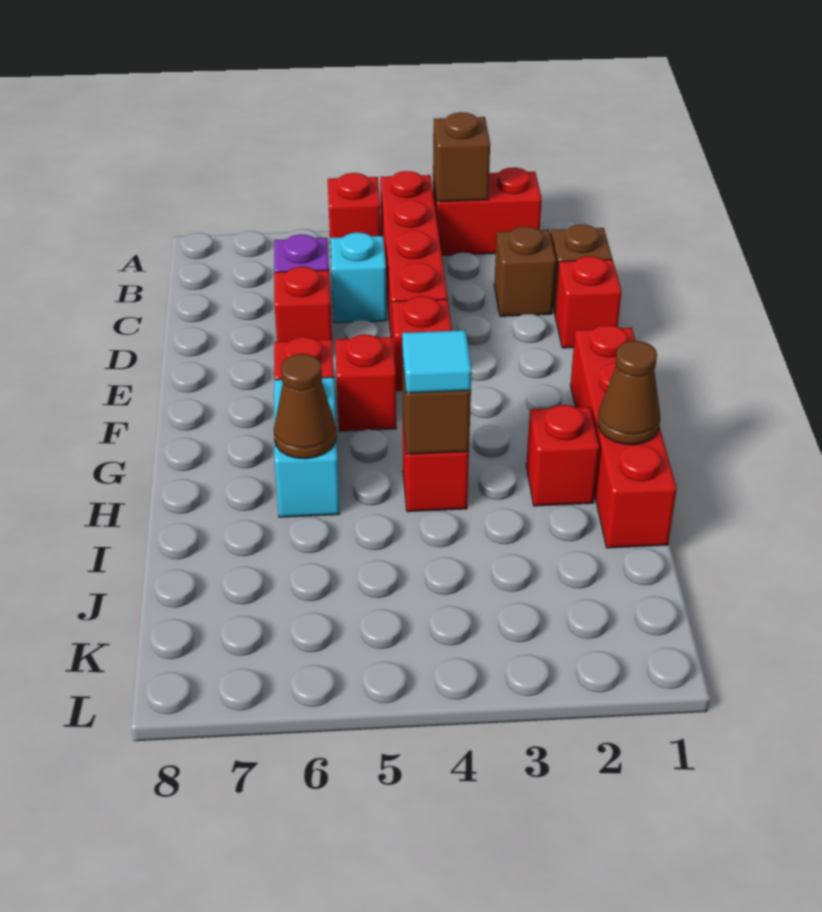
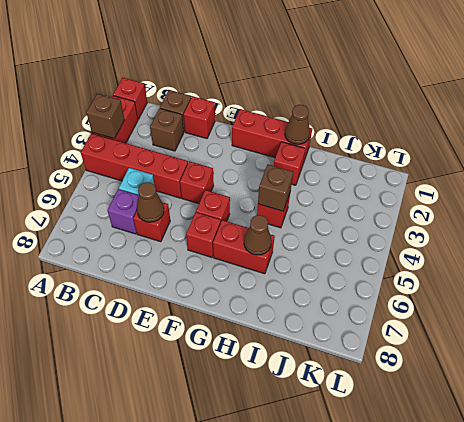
red 1x1 brick [328,173,381,249] -> red 1x1 brick moved to [113,78,147,119]
none -> brown 1x1 cone [137,182,164,222]
red 1x4 brick [570,325,677,548] -> red 1x3 brick [232,109,312,163]
cyan 1x2 brick [274,377,340,517] -> red 1x2 brick [213,220,275,274]
cyan 1x1 tile [402,330,472,393] -> none

